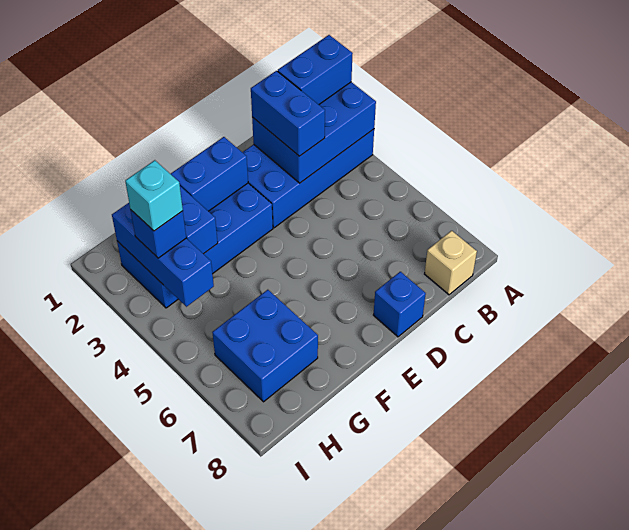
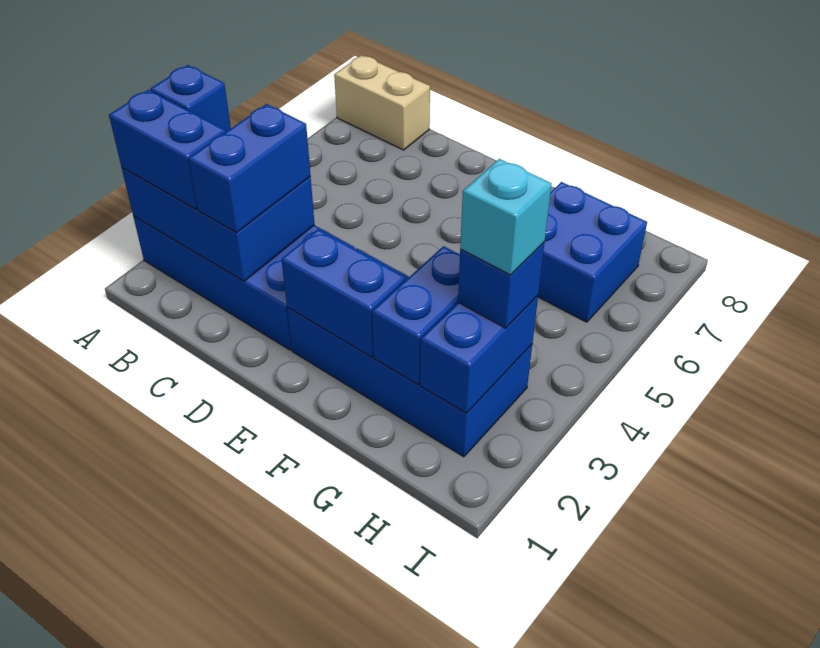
tan 1x1 brick [425,231,477,295] -> tan 1x2 brick [334,55,430,150]
blue 1x1 brick [374,272,426,337] -> blue 1x1 brick moved to [150,65,231,132]
blue 1x3 brick [112,203,214,307] -> blue 1x2 brick [420,296,538,413]

